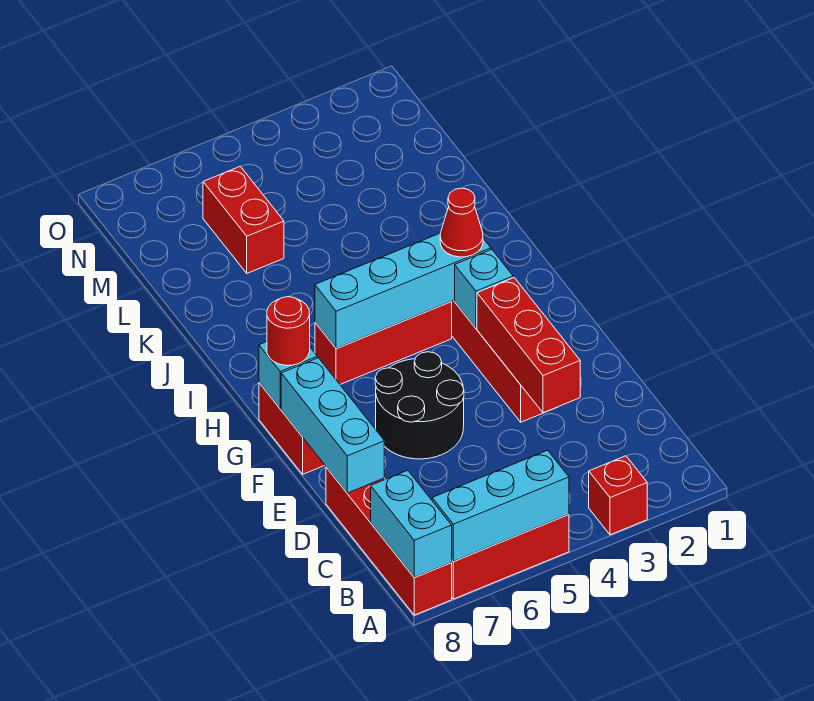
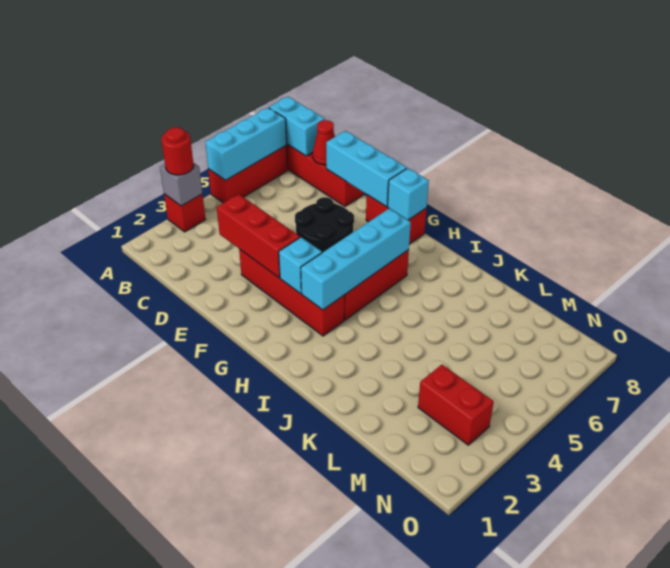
none -> grey 1x1 brick [160,163,202,206]
red 1x1 round brick [267,297,310,365] -> red 1x1 round brick moved to [161,128,194,175]
red 1x1 cone [440,188,483,257] -> red 1x1 cone moved to [313,120,335,165]
red 1x2 brick [203,166,284,273] -> red 1x2 brick moved to [418,365,494,445]

